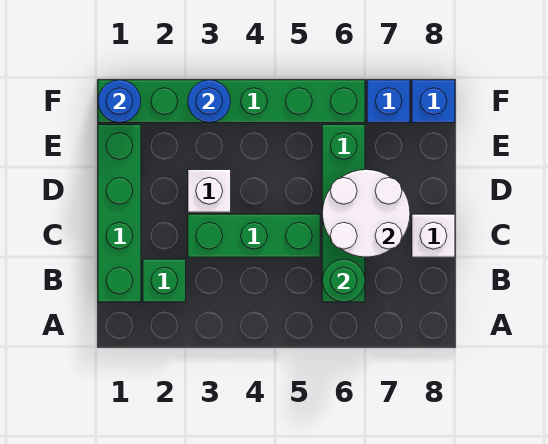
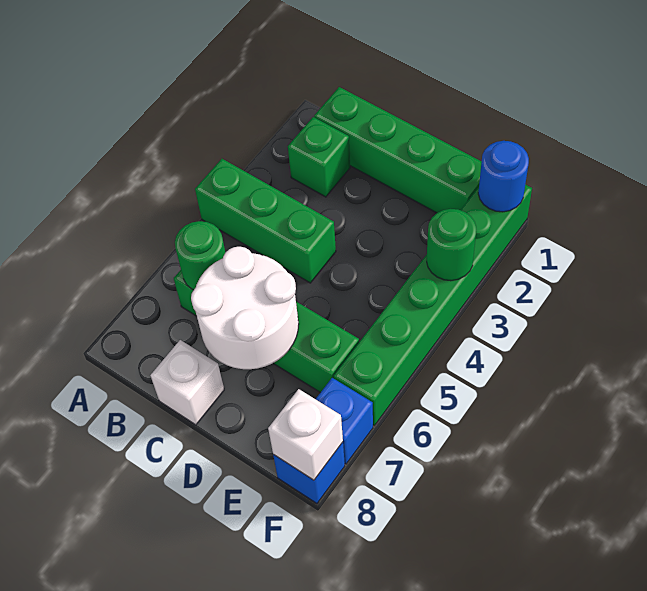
green 1x3 brick [188,214,320,257] -> green 1x3 brick turned to [195,159,336,283]
white 1x1 brick [188,170,231,212] -> white 1x1 brick moved to [268,389,343,480]
blue 1x1 round brick [188,80,231,123] -> green 1x1 round brick [427,209,476,281]

